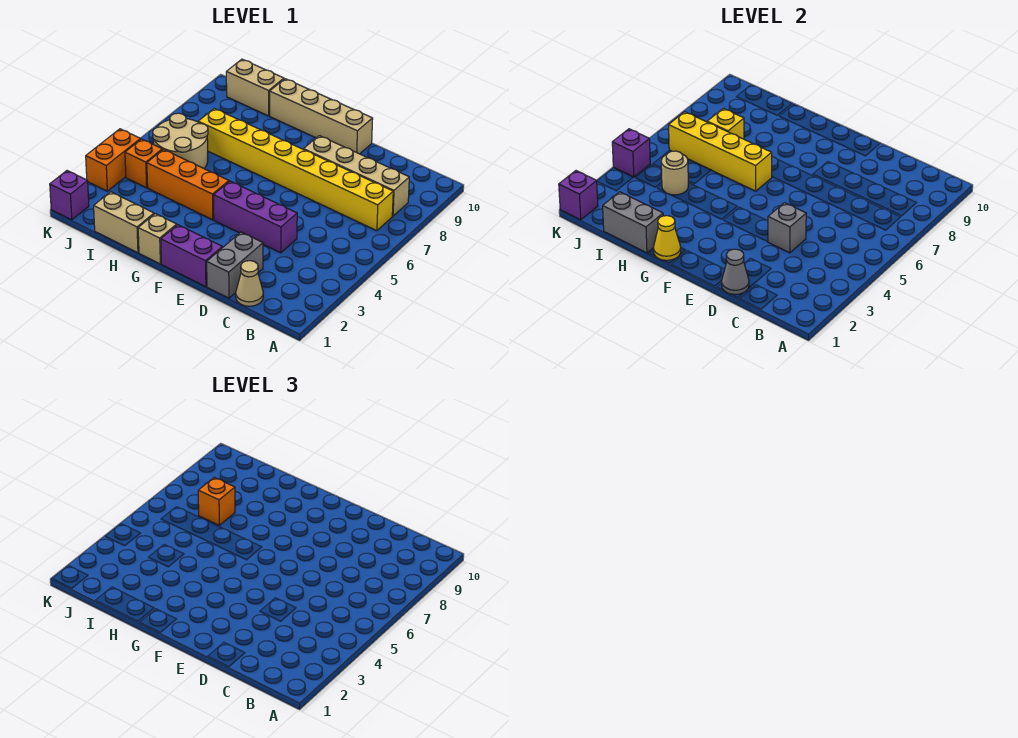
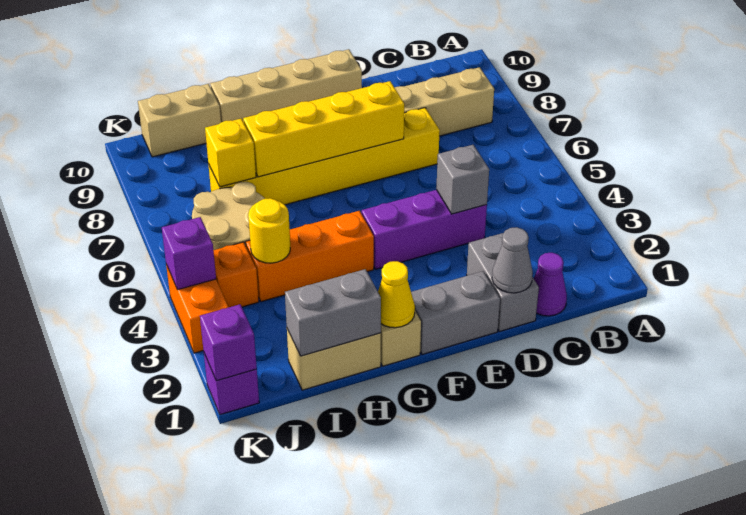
yellow 1x8 brick [198,108,393,231] -> yellow 1x6 brick [208,108,440,205]
tan 1x1 cone [236,261,263,306] -> purple 1x1 cone [534,253,567,316]
purple 1x2 brick [161,225,222,287] -> grey 1x2 brick [411,271,500,355]
yellow 1x4 brick [669,112,772,191] -> yellow 1x4 brick moved to [243,81,404,177]
tan 1x1 round brick [661,151,688,195] -> yellow 1x1 round brick [248,198,290,263]
orange 1x1 brick [198,477,235,525] -> none

